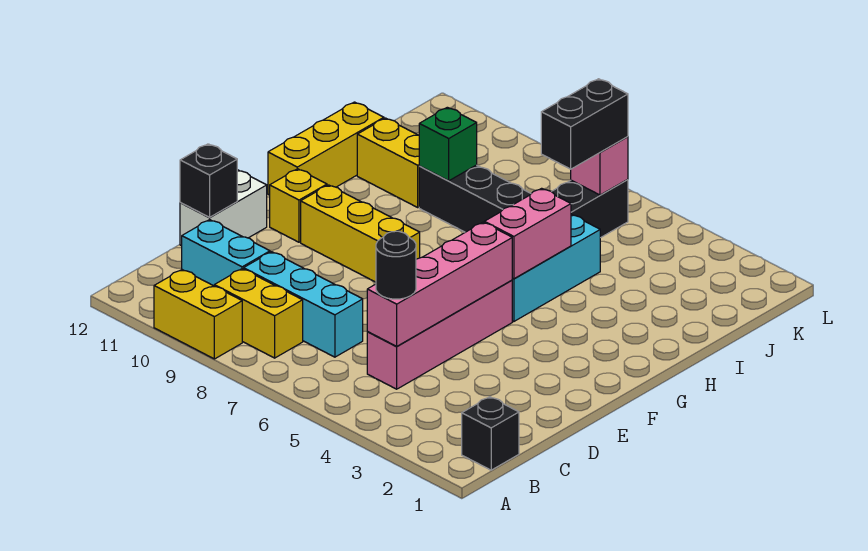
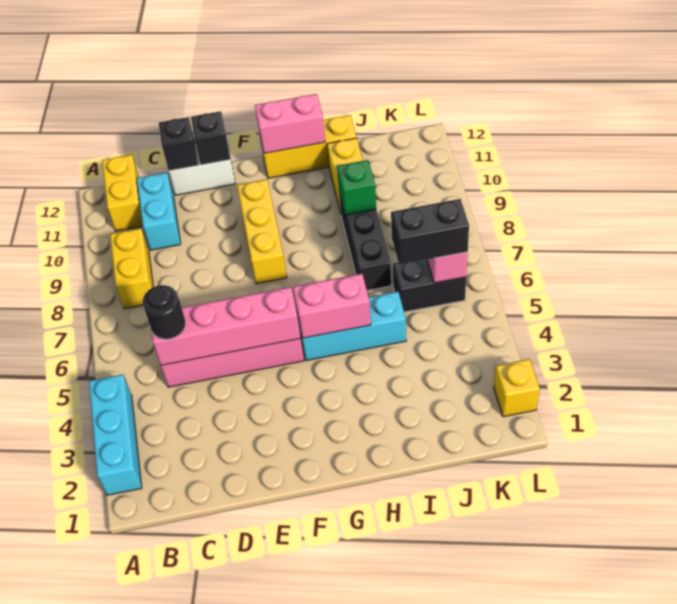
yellow 1x2 brick [154,270,242,359] -> yellow 1x2 brick moved to [102,155,143,231]
black 1x1 brick [462,397,519,470] -> black 1x1 brick moved to [191,111,231,165]
cyan 1x3 brick [244,252,363,357] -> cyan 1x3 brick moved to [89,375,142,495]
yellow 1x1 brick [270,169,327,242] -> yellow 1x1 brick moved to [494,359,540,417]
none -> pink 1x2 brick [255,94,325,153]

